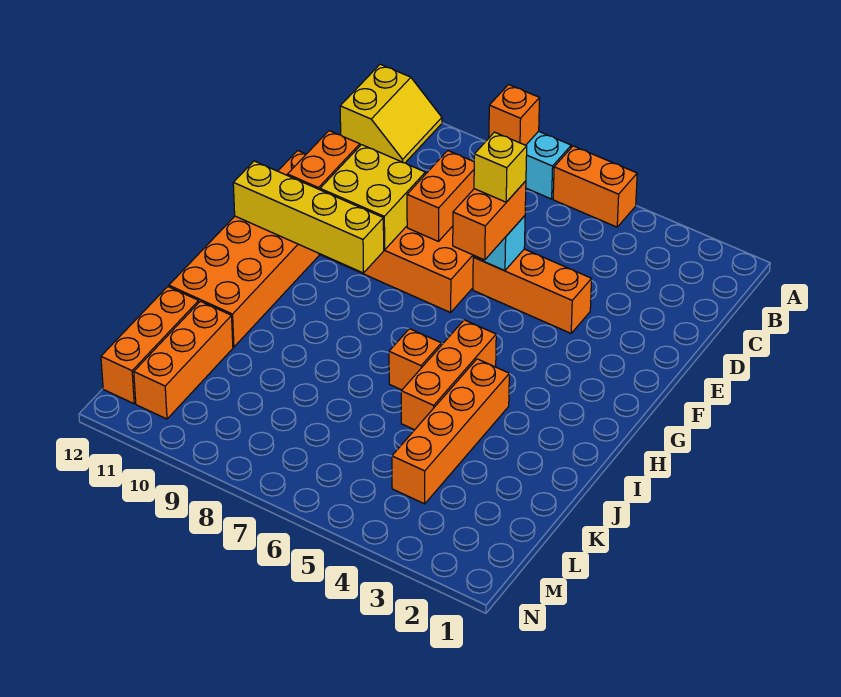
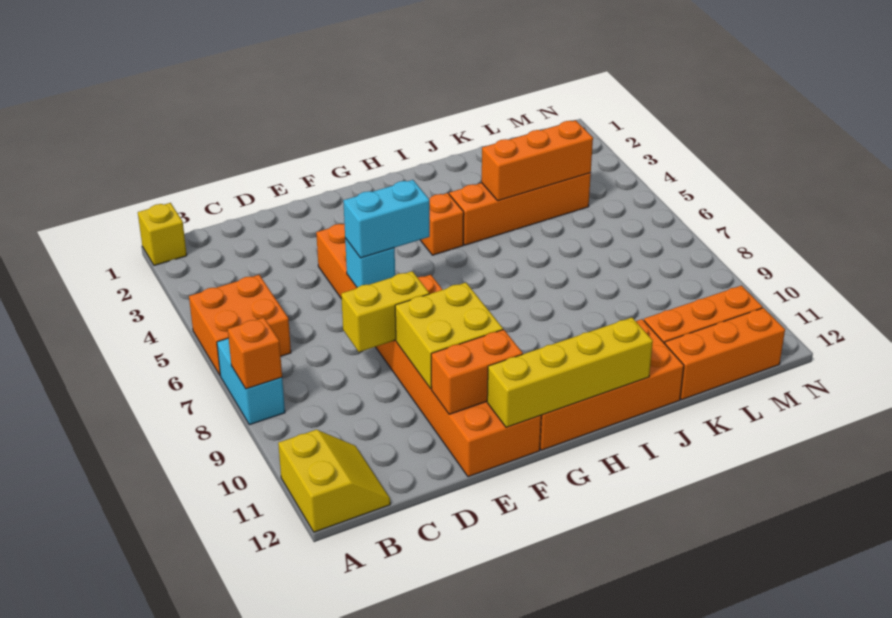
orange 1x2 brick [553,146,637,227] -> orange 2x2 brick [189,275,291,376]
yellow 2x2 slope [340,64,442,163] -> yellow 2x2 slope turned to [278,430,390,532]
orange 1x2 brick [407,151,474,241] -> yellow 1x2 brick [341,271,429,352]
orange 1x2 brick [453,181,526,260] -> cyan 1x2 brick [343,180,430,258]
yellow 1x1 brick [474,132,527,202] -> yellow 1x1 brick moved to [138,203,187,265]
yellow 1x4 brick [233,161,384,273] -> yellow 1x4 brick turned to [487,318,653,428]
orange 1x3 brick [401,320,496,430] -> orange 1x3 brick moved to [482,120,593,201]
orange 1x1 brick [389,329,441,390] -> orange 1x1 brick moved to [421,193,464,255]

